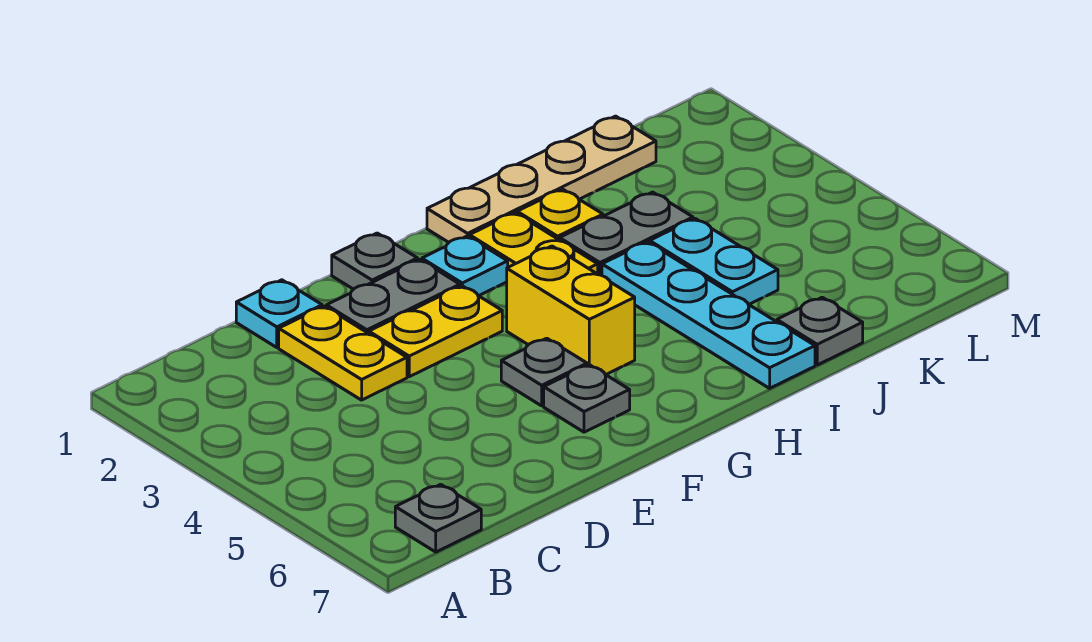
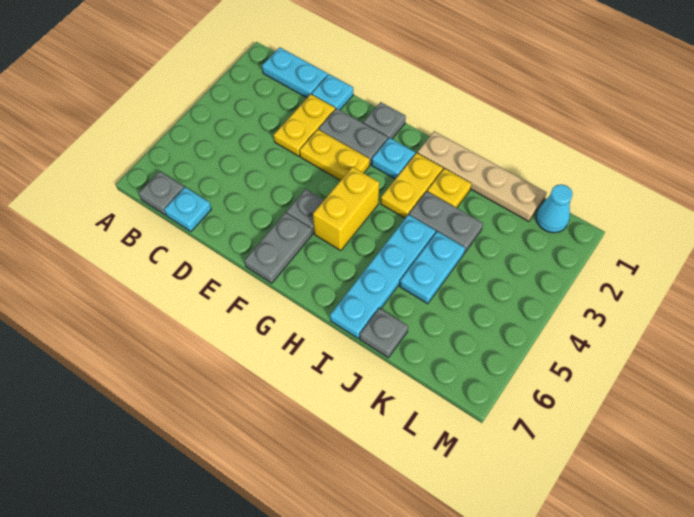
none -> cyan 1x2 plate [262,47,328,98]
none -> cyan 1x1 plate [164,187,211,231]
grey 1x1 plate [544,365,630,432] -> grey 1x2 plate [244,213,312,283]
none -> cyan 1x1 cone [536,184,573,233]

